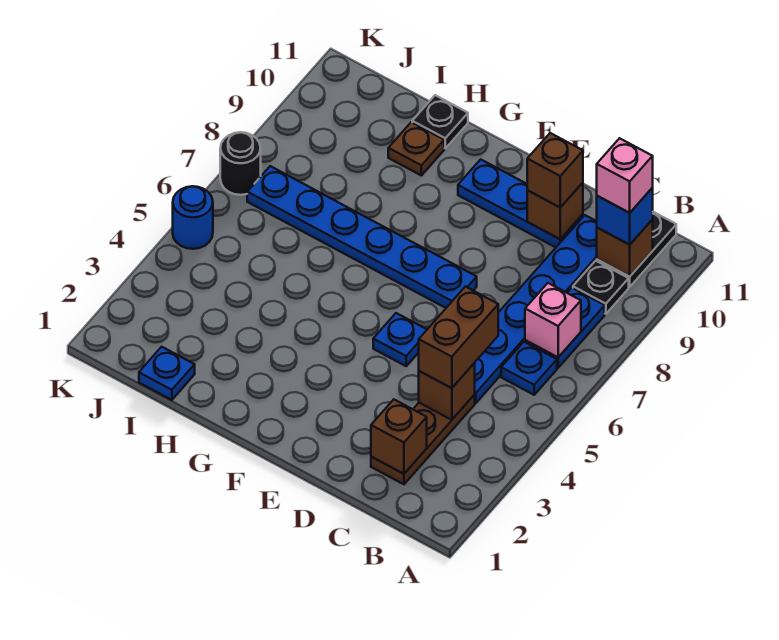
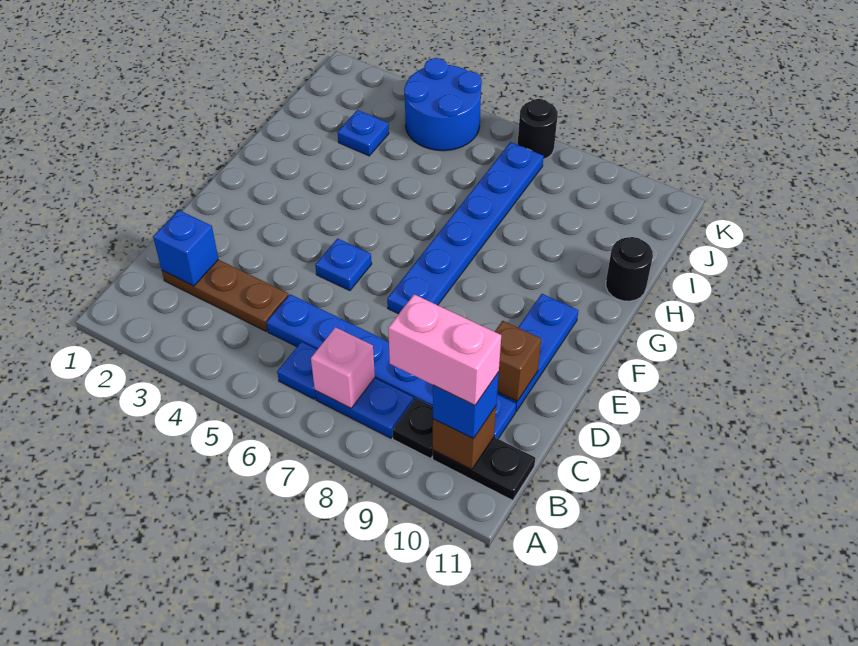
pink 1x1 brick [597,138,653,213] -> pink 1x2 brick [388,295,501,405]
brown 1x1 brick [371,400,427,474] -> blue 1x1 brick [153,210,218,286]
brown 1x1 brick [419,363,475,420] -> none
brown 1x2 brick [419,287,498,388] -> none
brown 1x1 brick [527,133,583,207] -> none
brown 1x1 plate [388,122,444,175] -> none
black 1x1 plate [412,95,468,148] -> black 1x1 round brick [606,237,653,301]
blue 1x1 plate [139,347,195,400] -> blue 1x1 plate moved to [338,110,389,156]
blue 1x1 round brick [173,186,213,249] -> blue 2x2 round brick [404,58,482,151]

